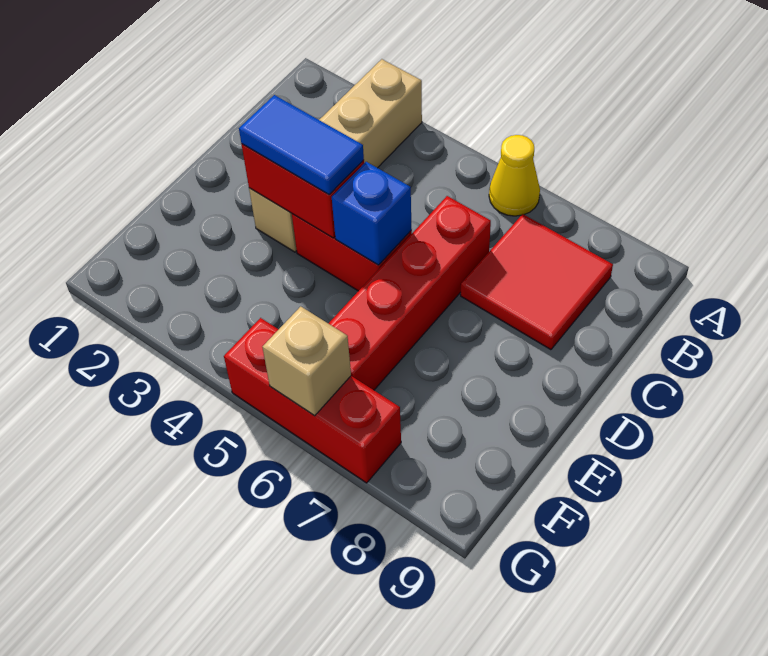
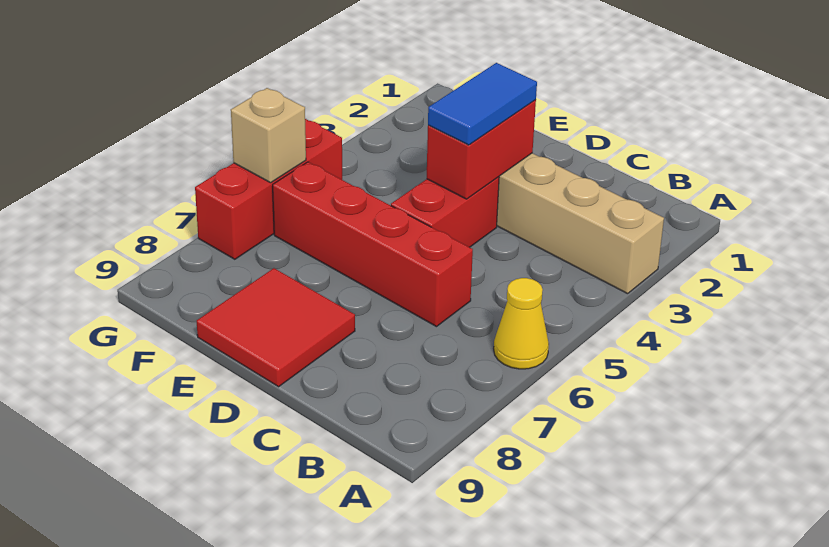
red 2x2 tile [461,214,613,350] -> red 2x2 tile moved to [197,268,355,387]
blue 1x1 brick [332,162,412,265] -> none

